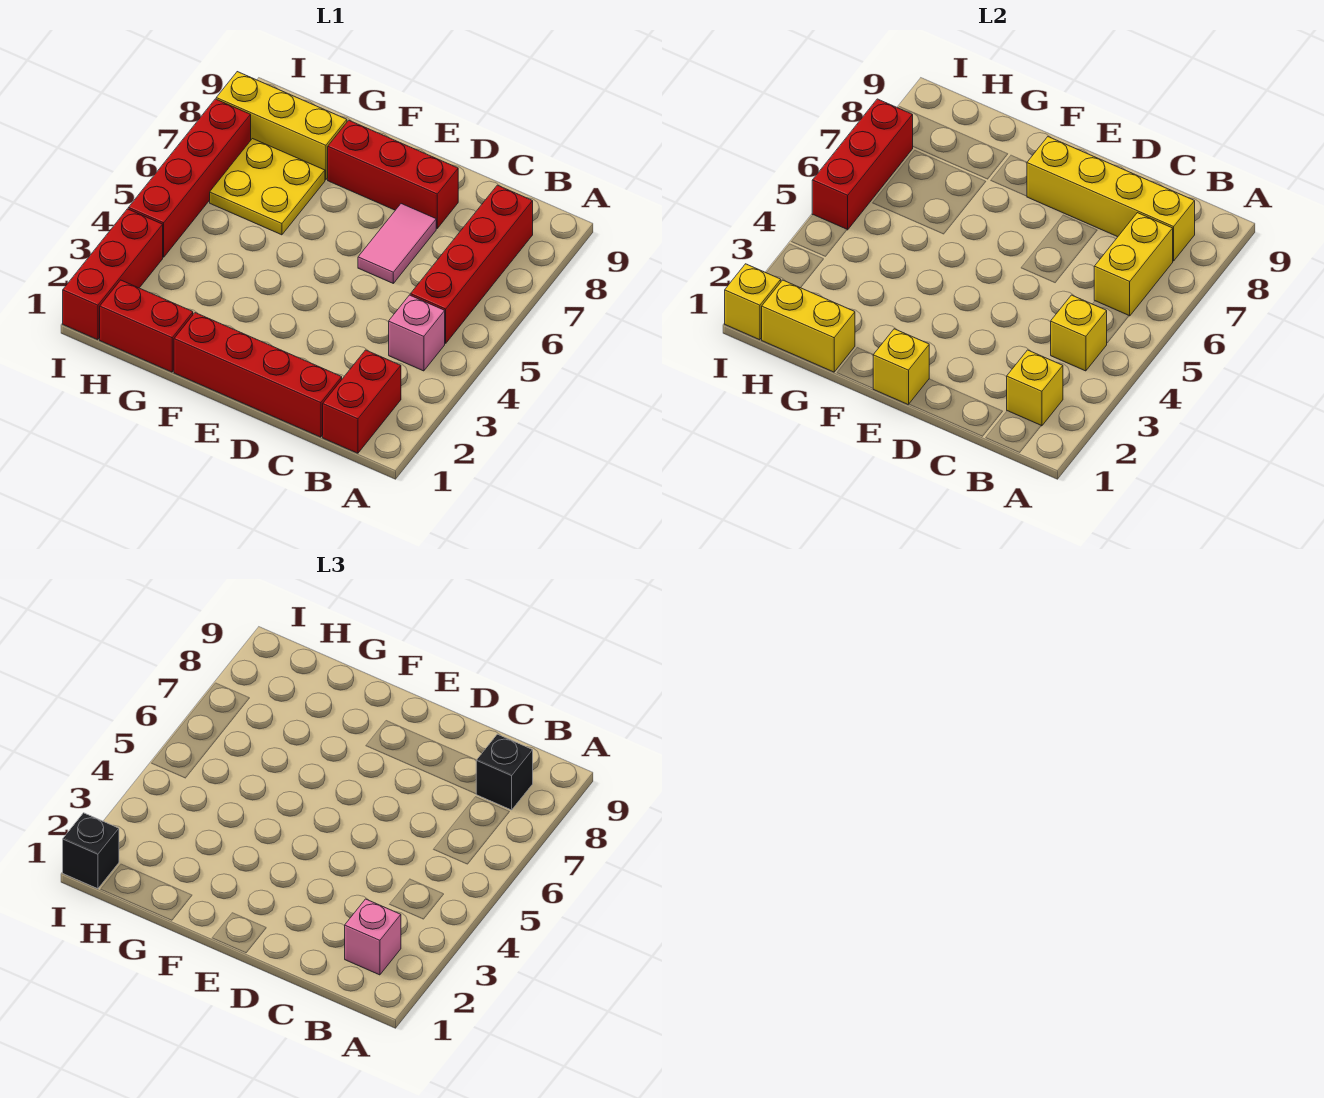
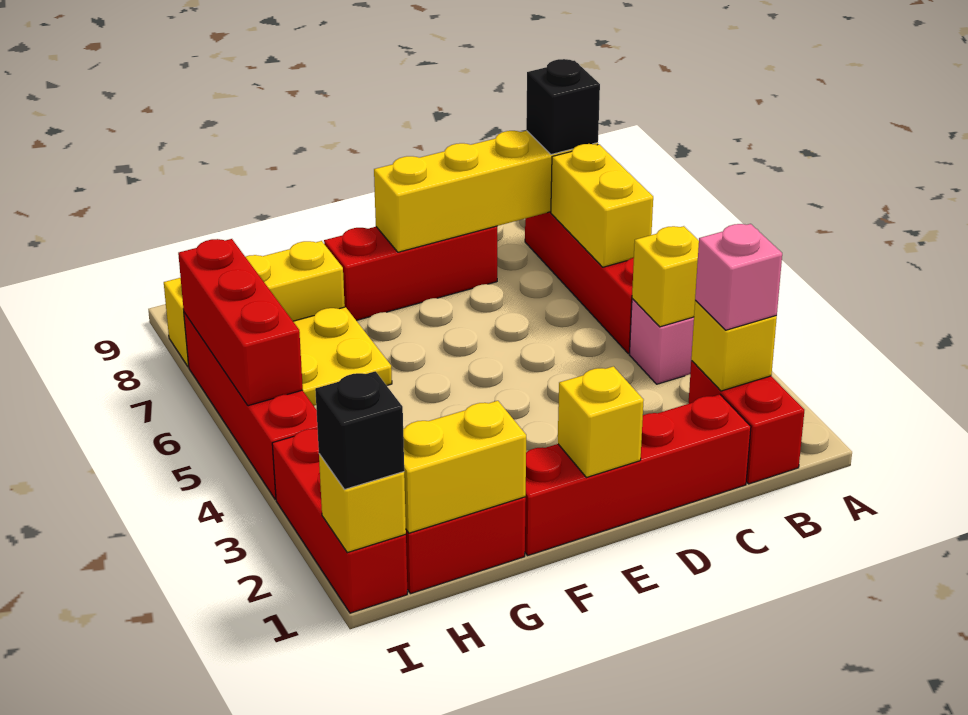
pink 1x2 tile [358,204,436,283] -> none

